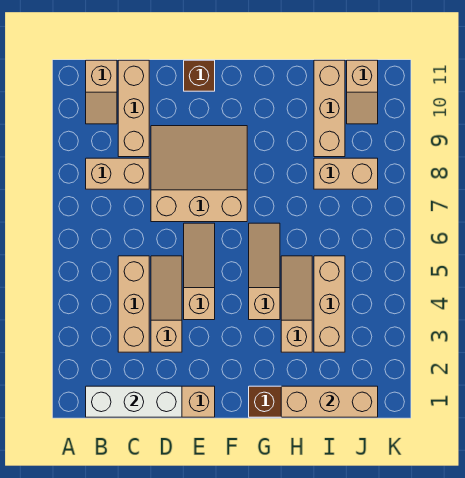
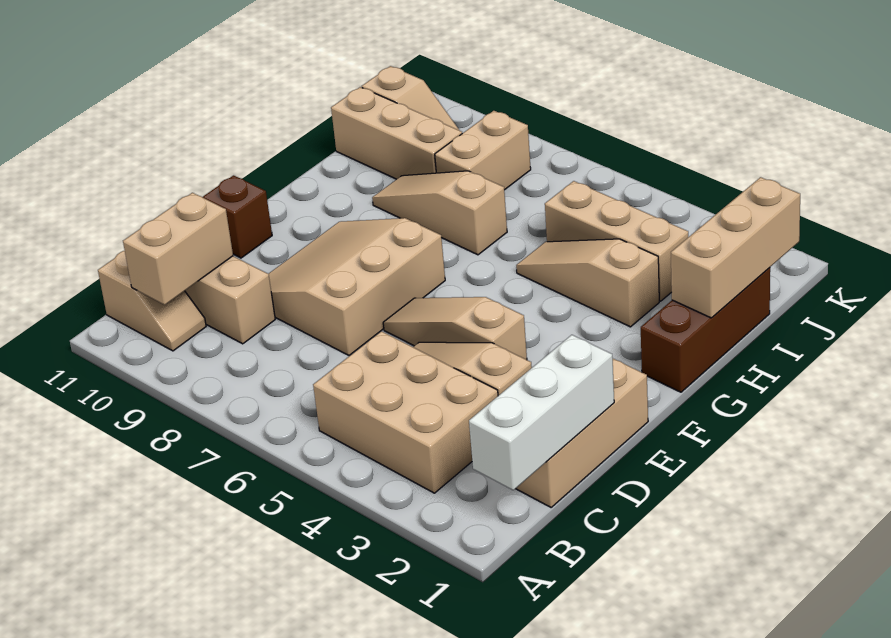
tan 1x2 brick [86,158,149,189] -> tan 1x2 brick moved to [123,193,233,305]
tan 1x3 brick [118,256,149,352] -> tan 2x3 brick [313,331,498,493]
tan 1x3 slope [249,223,280,320] -> tan 1x3 slope moved to [372,171,507,255]

